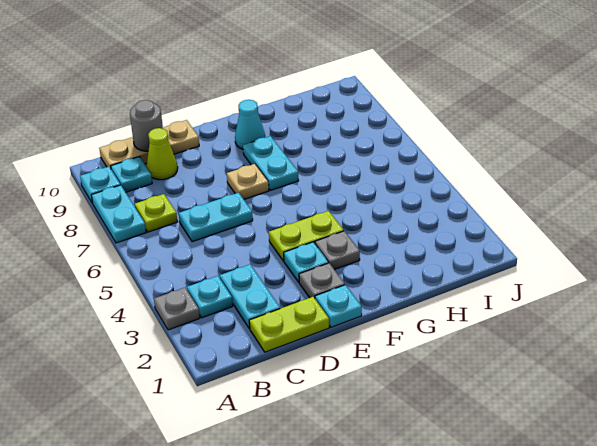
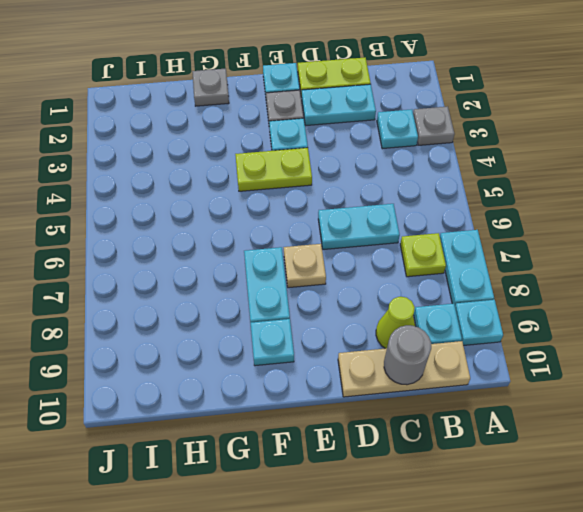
cyan 1x2 plate [220,264,280,329] -> cyan 1x2 plate turned to [302,84,376,125]
grey 1x1 plate [315,231,360,270] -> grey 1x1 plate moved to [192,69,229,106]
cyan 1x1 cone [235,100,265,149] -> cyan 1x1 plate [251,319,294,366]

